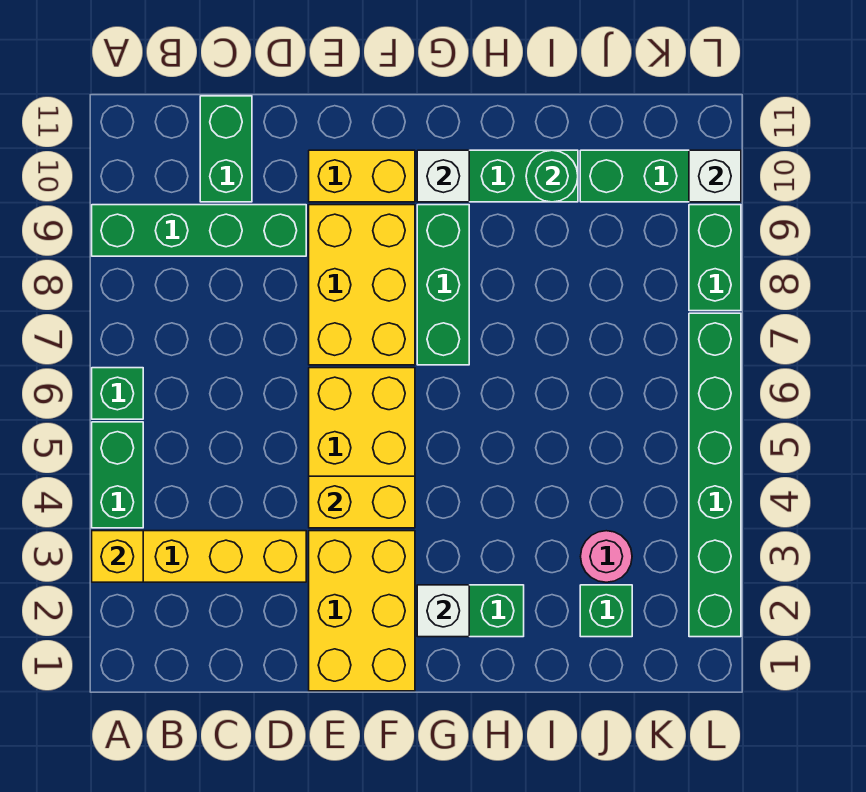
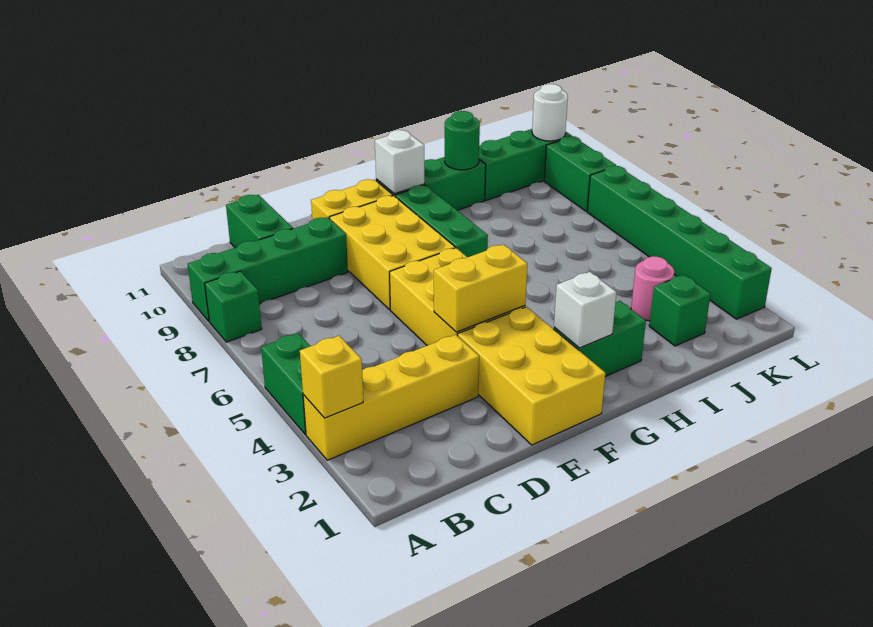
green 1x1 brick [92,368,143,419] -> green 1x1 brick moved to [205,271,262,342]
white 1x1 brick [689,150,741,202] -> white 1x1 round brick [532,84,568,141]

